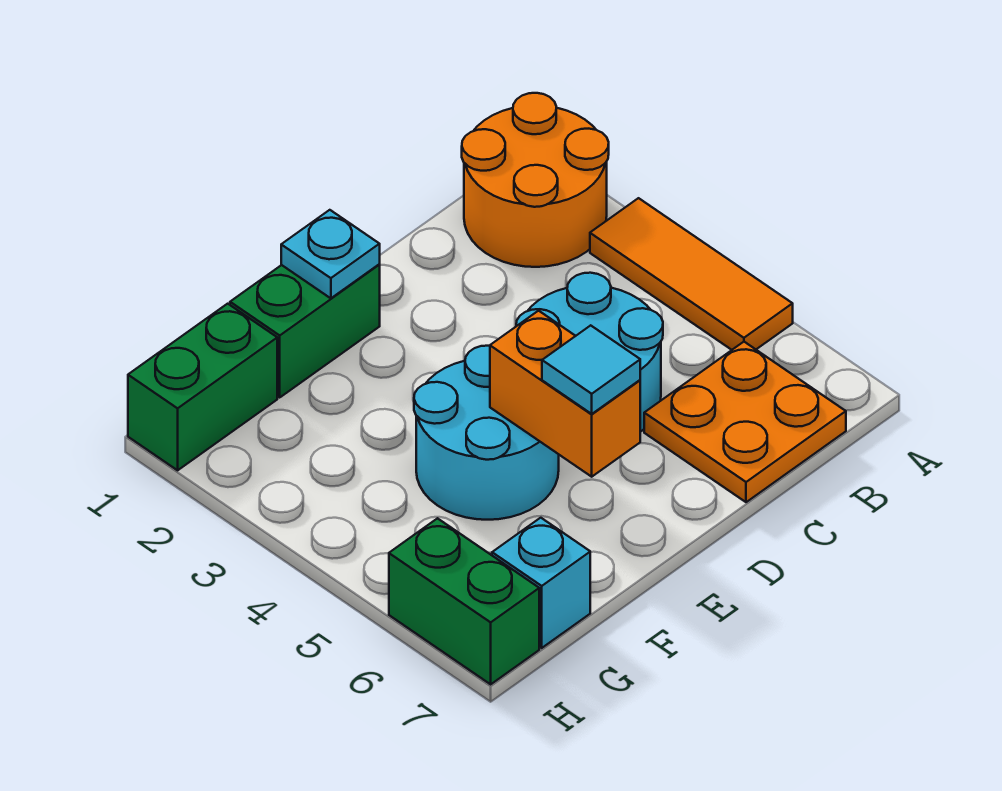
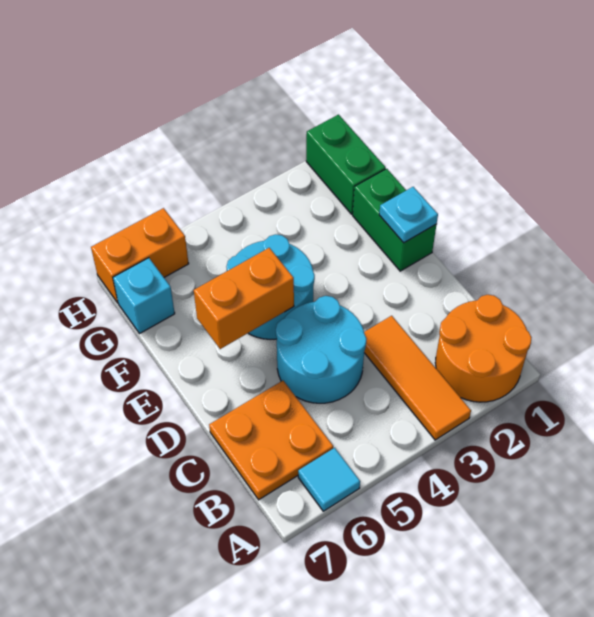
orange 1x3 tile [590,198,793,350] -> orange 1x3 tile turned to [364,316,471,440]
cyan 1x1 tile [542,325,640,414] -> cyan 1x1 tile moved to [298,448,360,511]
green 1x2 brick [389,518,539,684] -> orange 1x2 brick [91,208,189,303]

